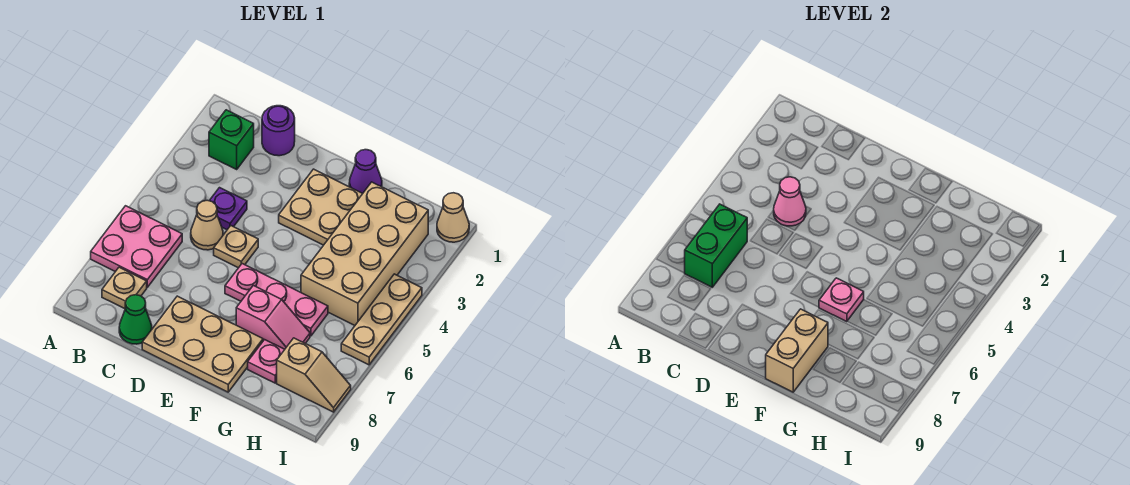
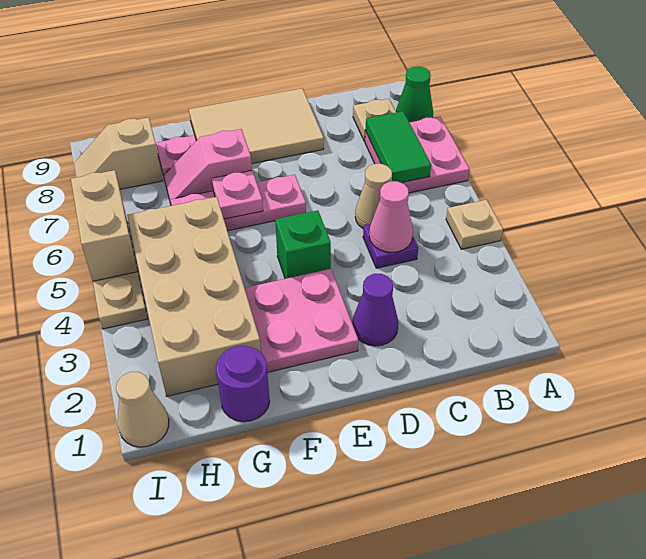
green 1x1 brick [209,110,254,169] -> green 1x1 brick moved to [275,210,331,279]
green 1x2 brick [685,204,747,287] -> green 1x2 tile [365,111,431,183]
purple 1x1 round brick [262,106,295,156] -> purple 1x1 round brick moved to [216,346,270,422]
green 1x1 cone [119,295,152,344] -> green 1x1 cone moved to [396,67,433,122]
tan 1x1 plate [214,226,258,268] -> tan 1x1 plate moved to [446,200,503,249]
tan 2x3 plate [142,296,263,392] -> tan 2x3 tile [189,88,324,163]
tan 2x2 plate [279,169,363,245] -> pink 2x2 plate [245,269,358,373]
purple 1x1 cone [349,150,382,193] -> purple 1x1 cone moved to [352,274,398,346]
tan 1x2 brick [766,309,828,392] -> tan 1x2 brick moved to [71,170,137,281]

